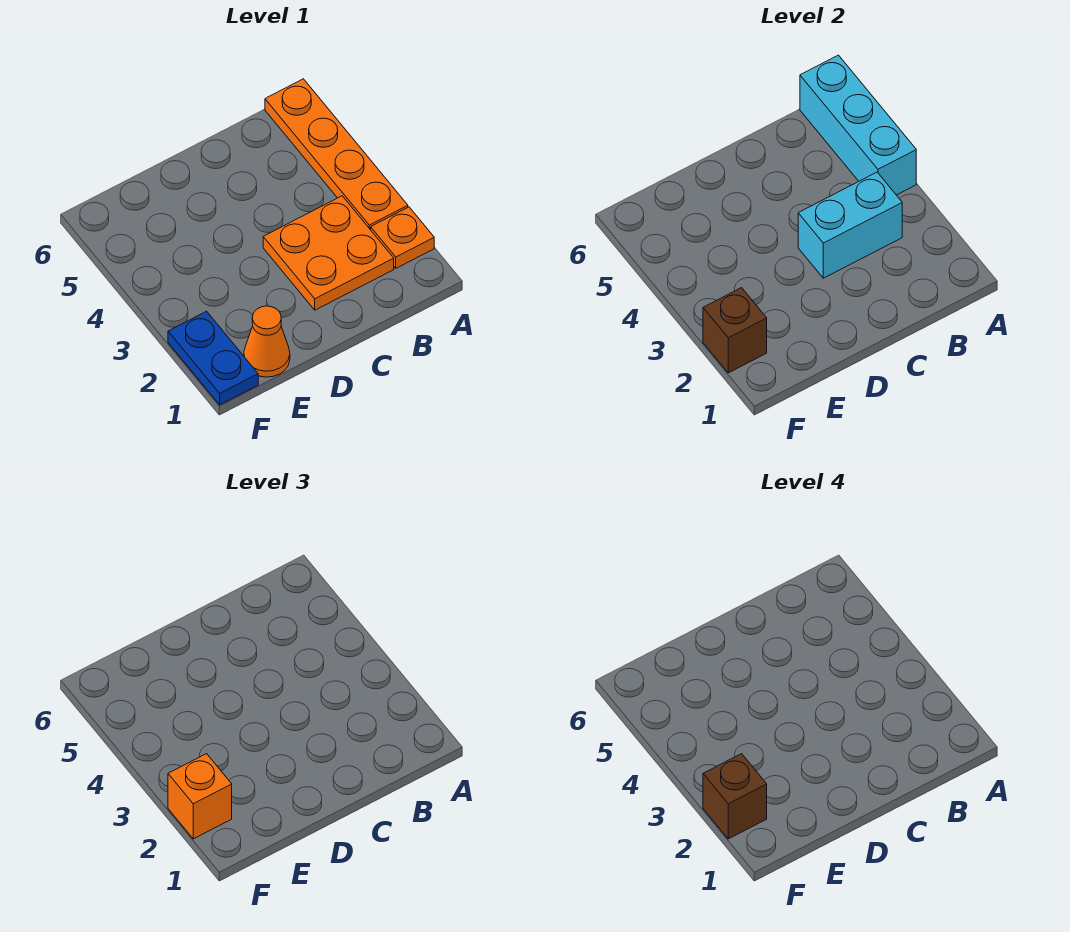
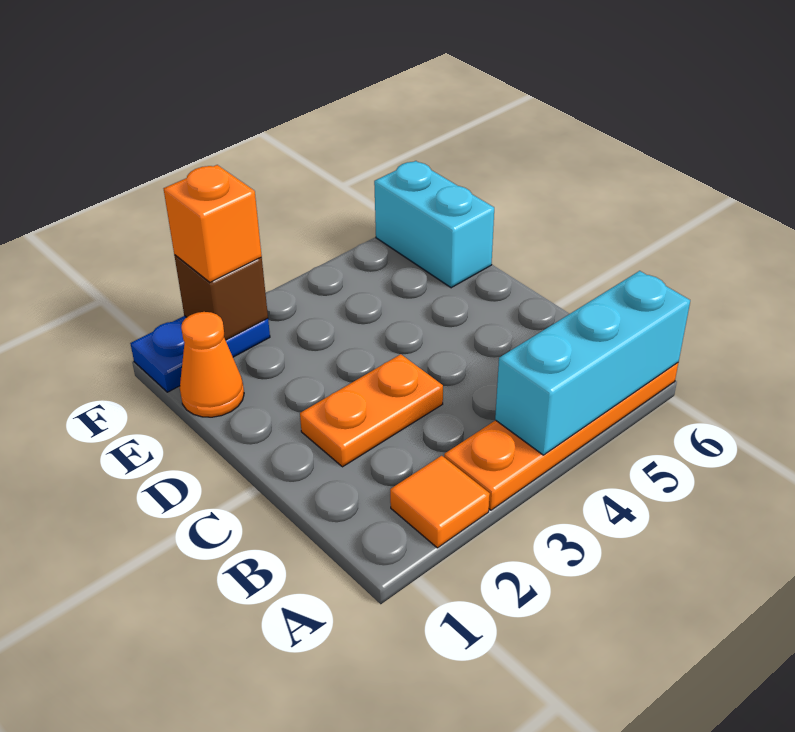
orange 1x1 plate [371,207,434,268] -> orange 1x1 tile [390,456,490,548]
orange 2x2 plate [263,196,394,310] -> orange 1x2 plate [300,354,443,467]
cyan 1x2 brick [798,172,902,278] -> cyan 1x2 brick moved to [374,161,494,288]
brown 1x1 brick [703,754,767,839] -> none

